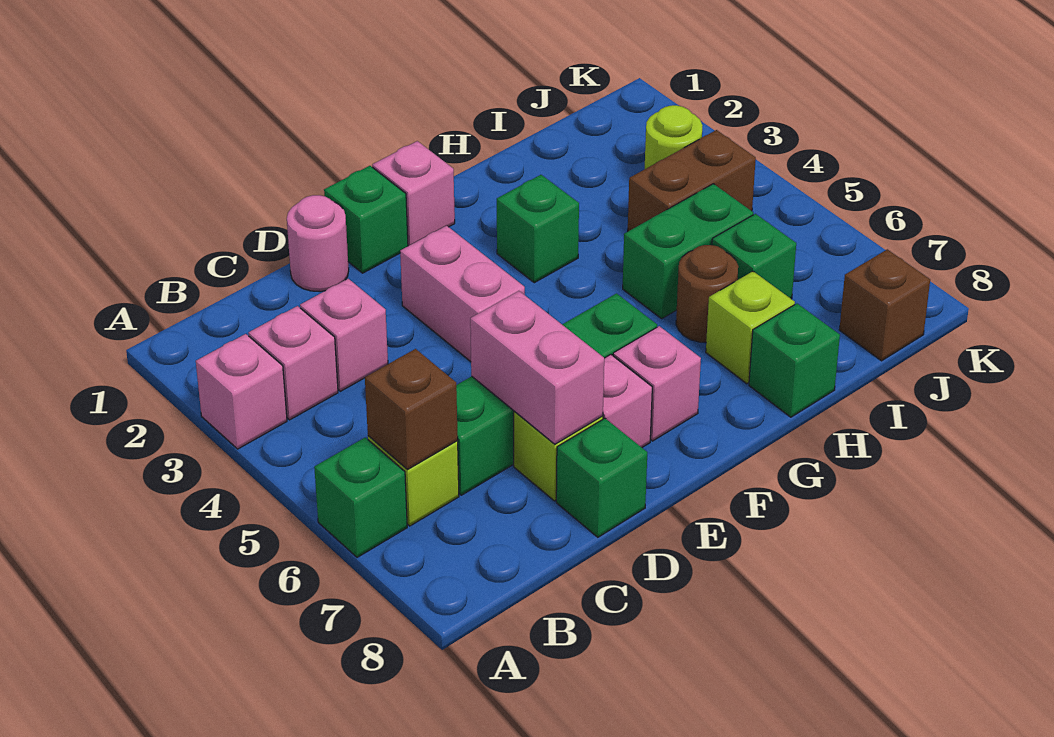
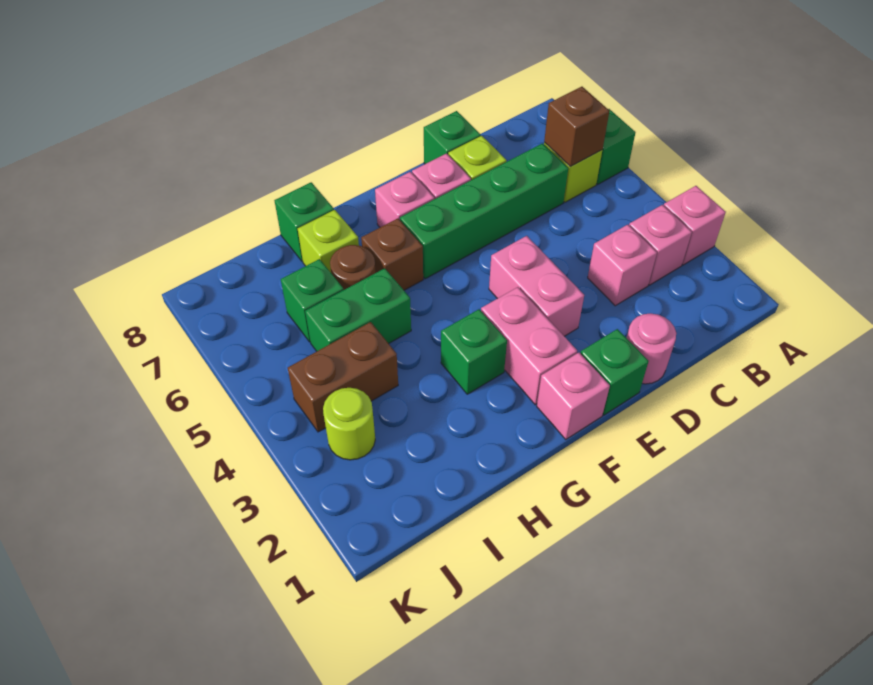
pink 1x2 brick [470,291,604,444] -> pink 1x2 brick moved to [481,287,577,405]
brown 1x1 brick [839,249,930,361] -> brown 1x1 brick moved to [361,218,423,290]

